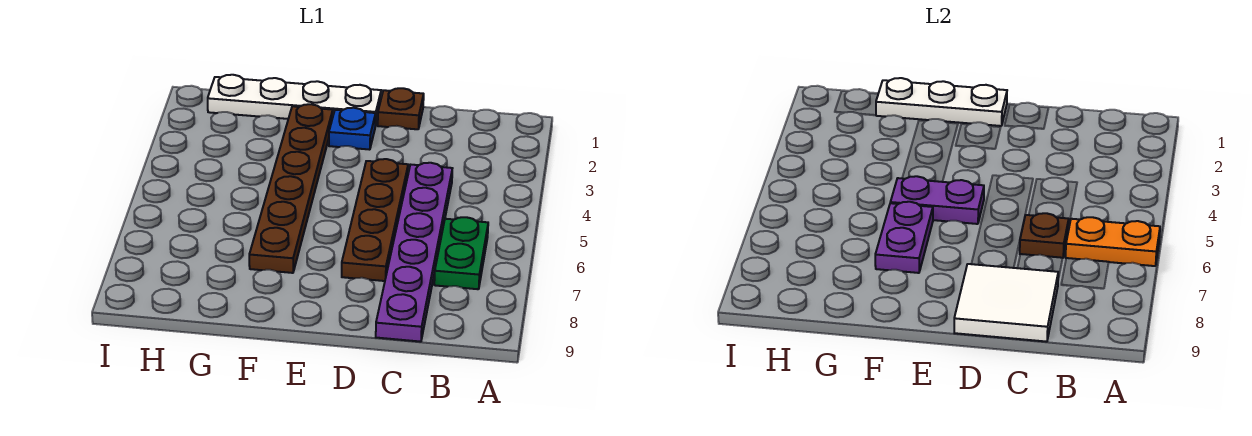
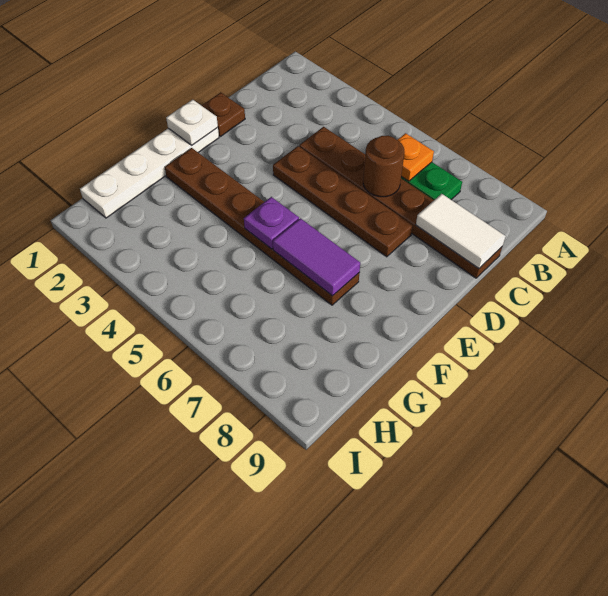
orange 1x2 plate [1066,217,1160,266] -> orange 1x1 plate [398,133,434,181]
purple 1x6 plate [376,163,452,342] -> brown 1x6 plate [299,127,502,278]
brown 1x1 plate [1020,213,1069,258] -> brown 1x1 round brick [363,136,404,197]
white 2x2 tile [954,264,1058,342] -> white 1x2 tile [416,194,505,268]
white 1x3 plate [876,78,1007,126] -> white 1x1 plate [166,100,218,145]
blue 1x1 plate [329,108,376,150] -> none
purple 1x2 plate [890,176,984,224] -> purple 1x1 plate [244,197,299,249]
purple 1x2 plate [875,202,933,273] -> purple 1x2 tile [273,218,360,296]

